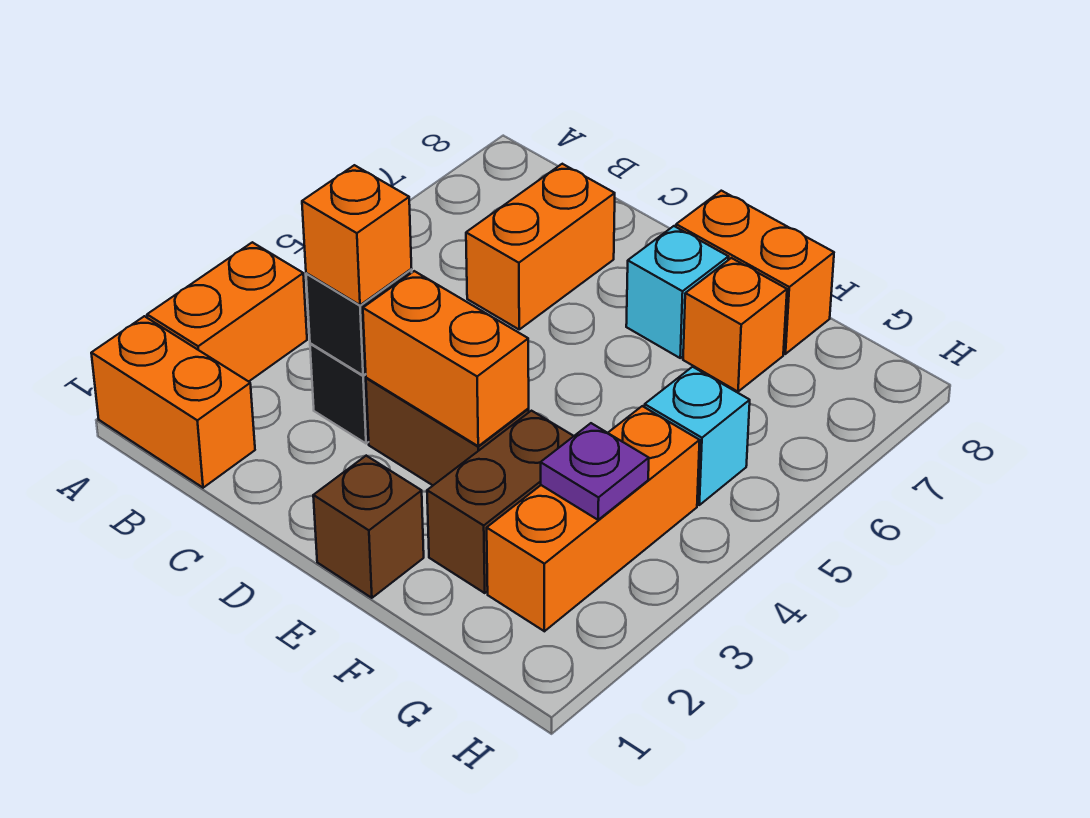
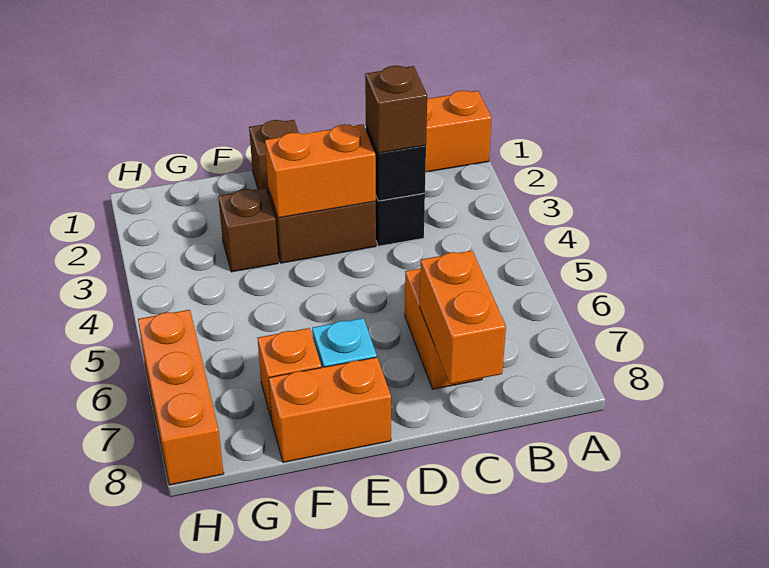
orange 1x2 brick [147,242,307,382] -> orange 1x2 brick moved to [420,250,506,384]
orange 1x1 brick [302,165,411,305] -> brown 1x1 brick [365,66,427,153]
brown 1x2 brick [427,411,574,593] -> brown 1x1 brick [218,188,278,272]
orange 1x3 brick [487,406,700,631] -> orange 1x3 brick moved to [138,310,224,485]
purple 1x1 plate [541,423,649,520] -> none
cyan 1x1 brick [645,367,750,505] -> none

